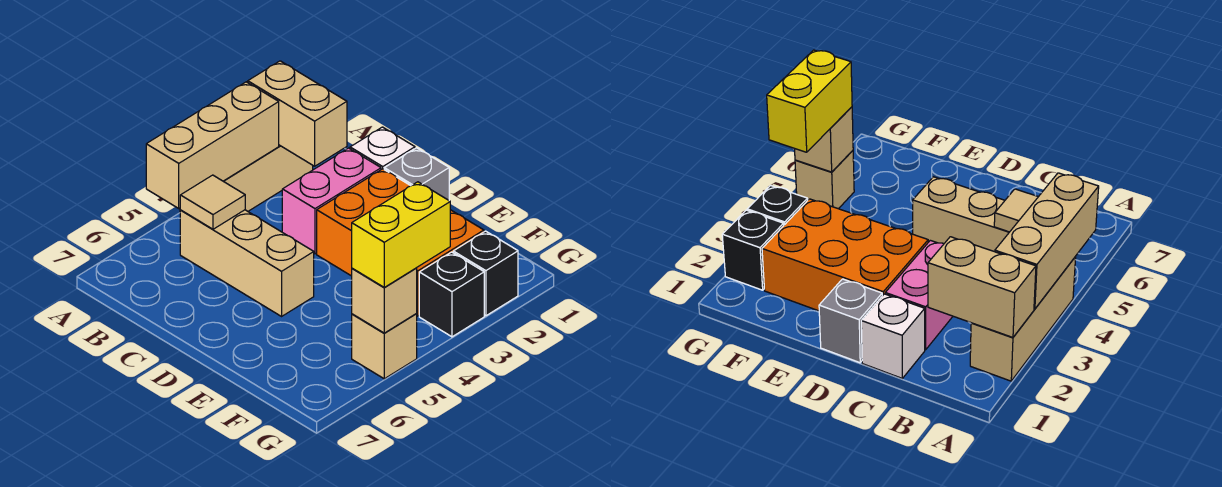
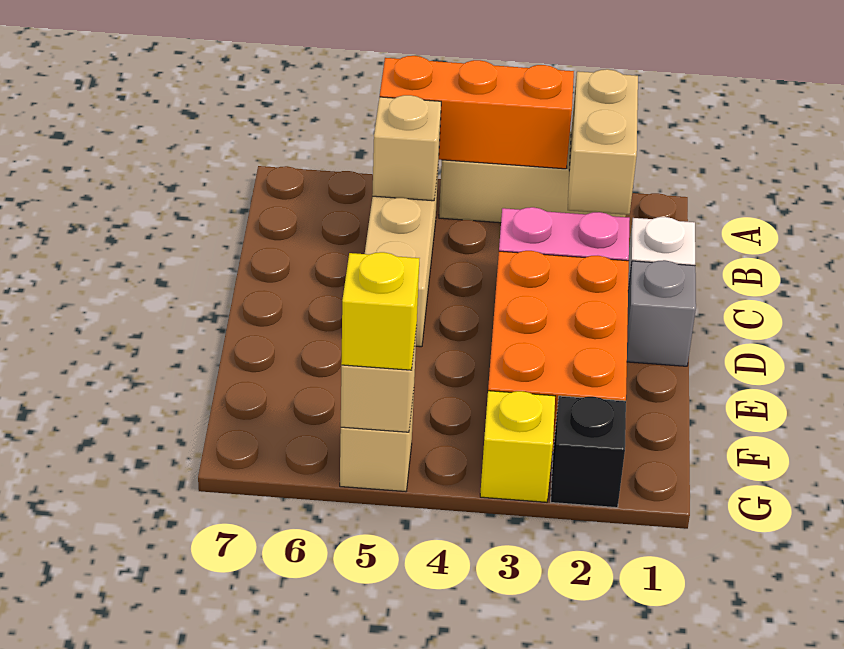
tan 1x3 brick [146,82,279,208] -> orange 1x3 brick [380,56,574,169]
tan 1x1 tile [180,175,245,229] -> tan 1x1 brick [372,95,441,201]
black 1x1 brick [419,252,484,337] -> yellow 1x1 brick [480,391,555,502]
yellow 1x2 brick [352,182,450,288] -> yellow 1x1 brick [341,252,419,370]

